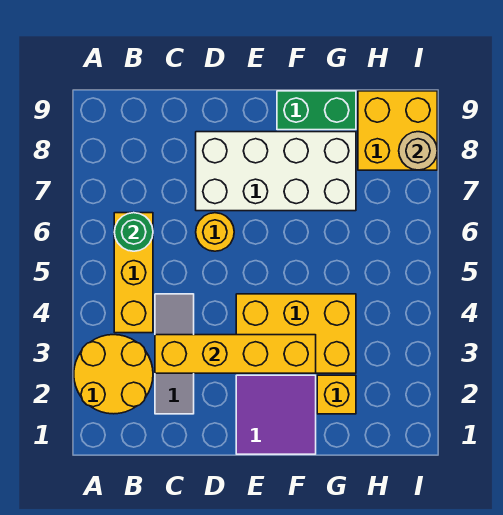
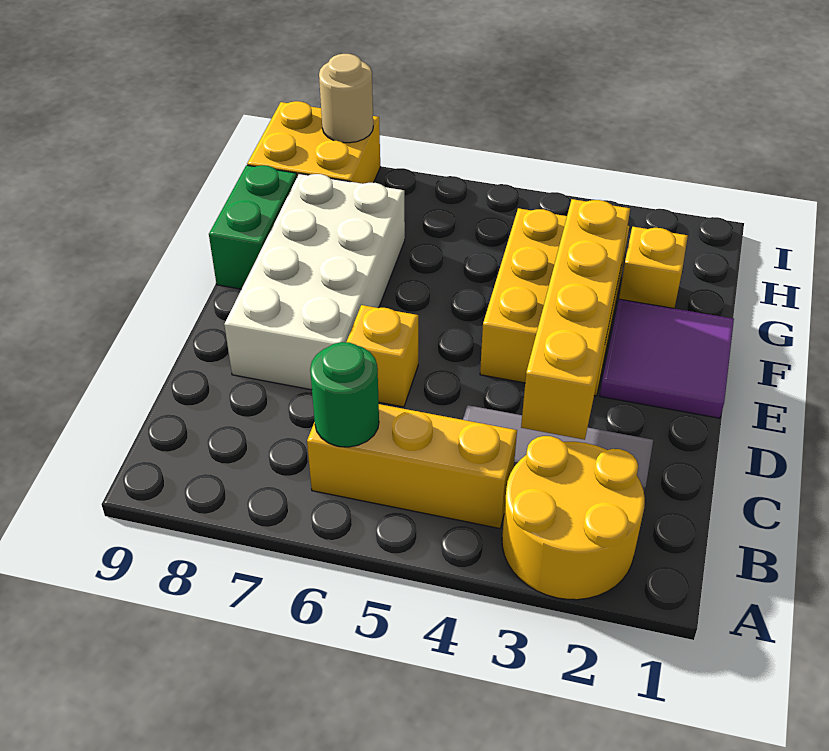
yellow 1x1 round brick [196,213,234,251] -> yellow 1x1 brick [347,305,418,407]

